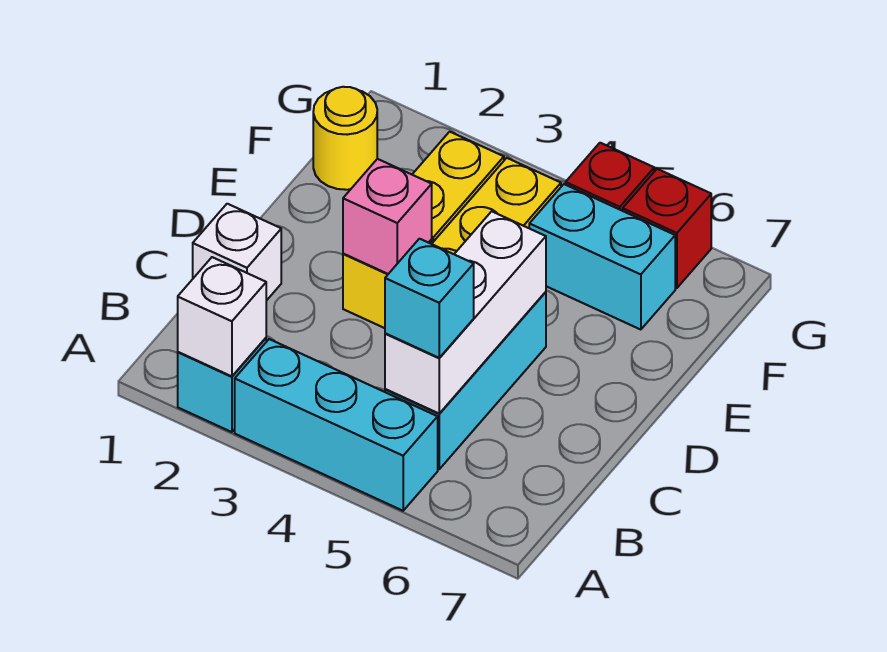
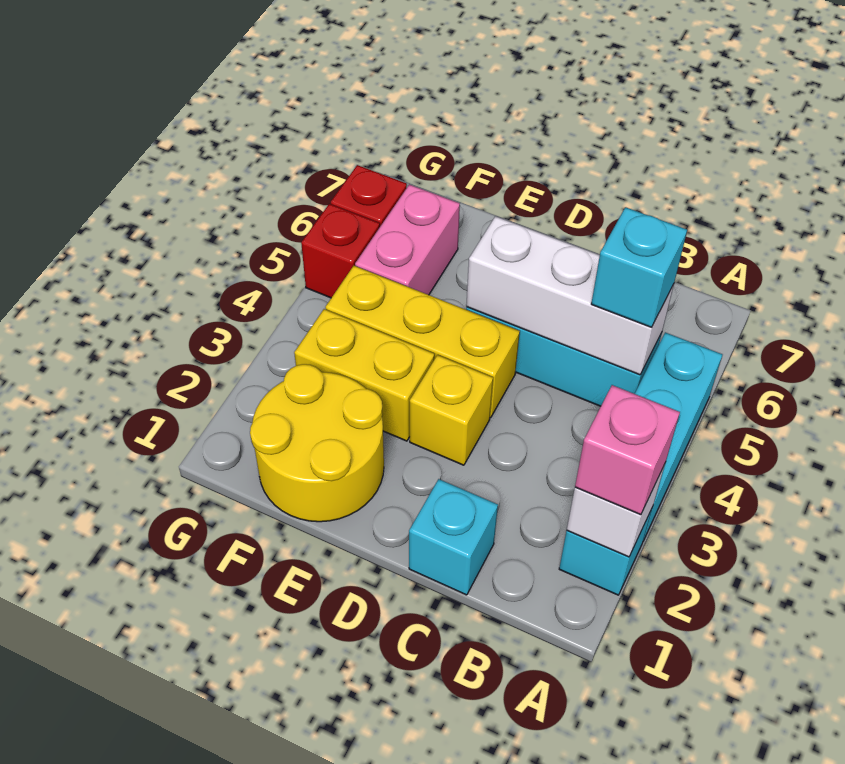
white 1x1 brick [193,204,281,301] -> cyan 1x1 brick [409,479,498,595]
pink 1x1 brick [343,159,432,274] -> pink 1x1 brick moved to [575,385,680,515]
yellow 1x1 round brick [313,87,377,190] -> yellow 2x2 round brick [250,364,384,522]
cyan 1x2 brick [529,184,675,330] -> pink 1x2 brick [355,184,460,295]

